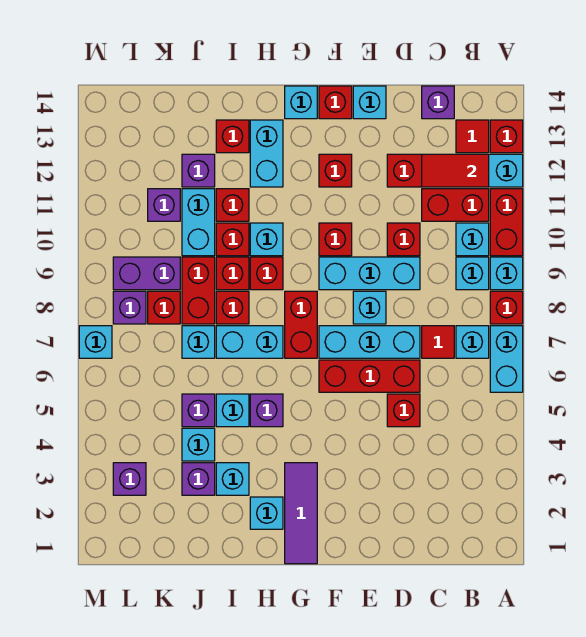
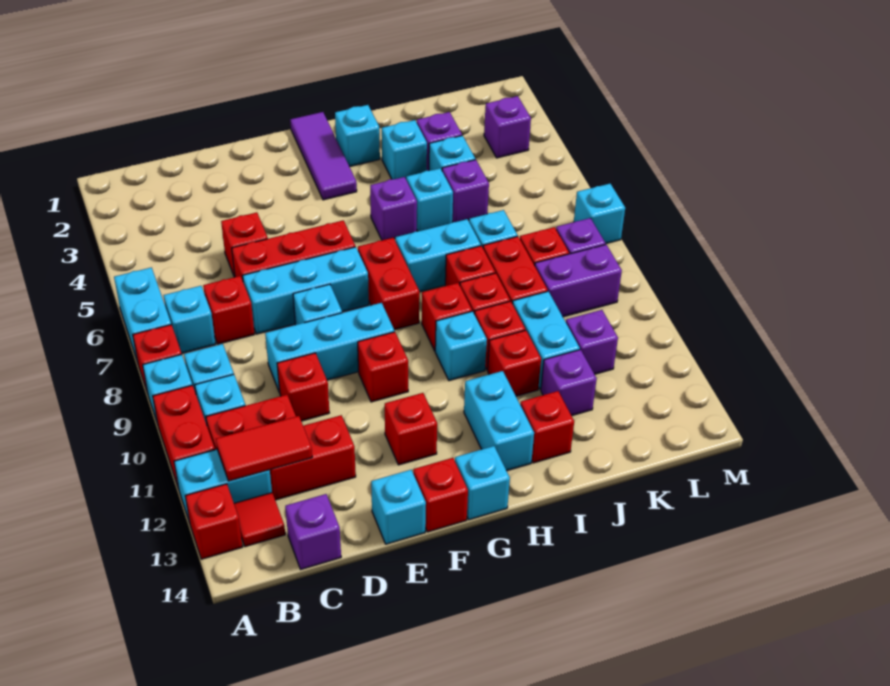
red 1x1 tile [422,326,454,358] -> red 1x1 brick [203,276,254,344]

